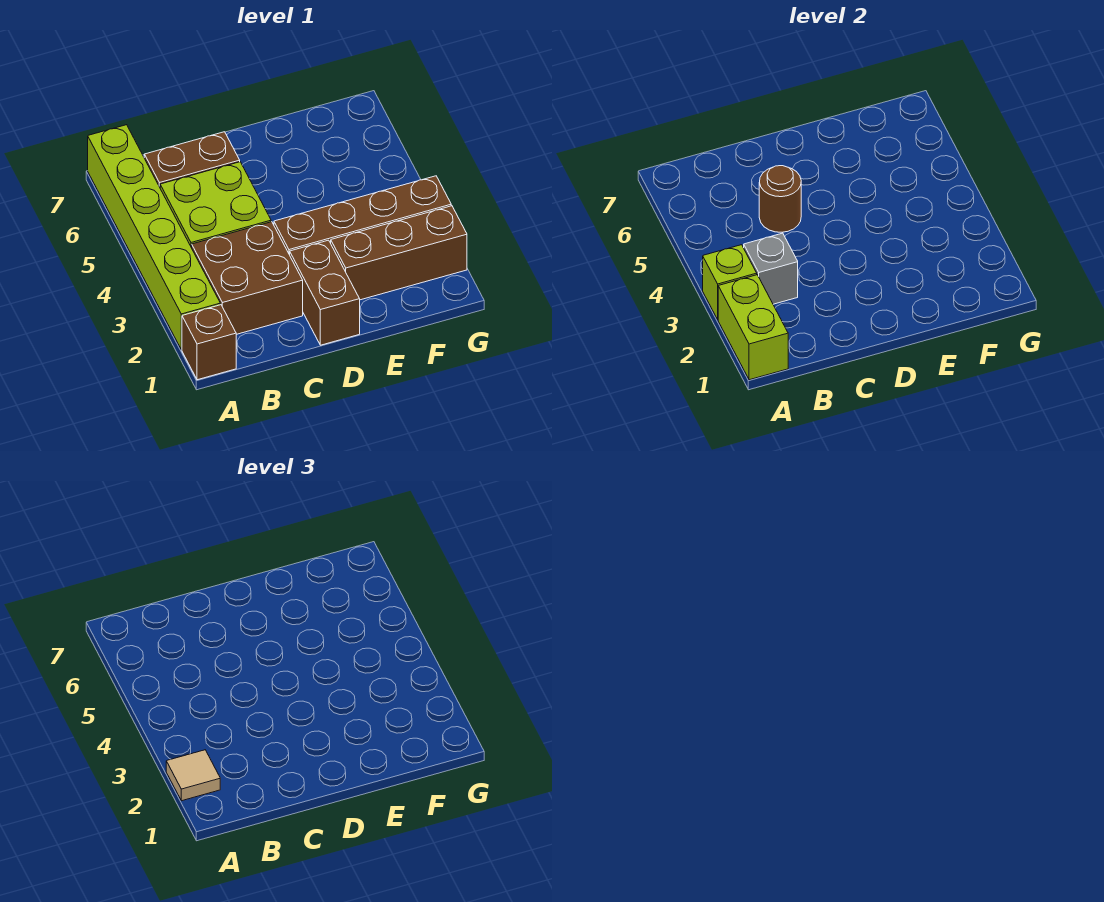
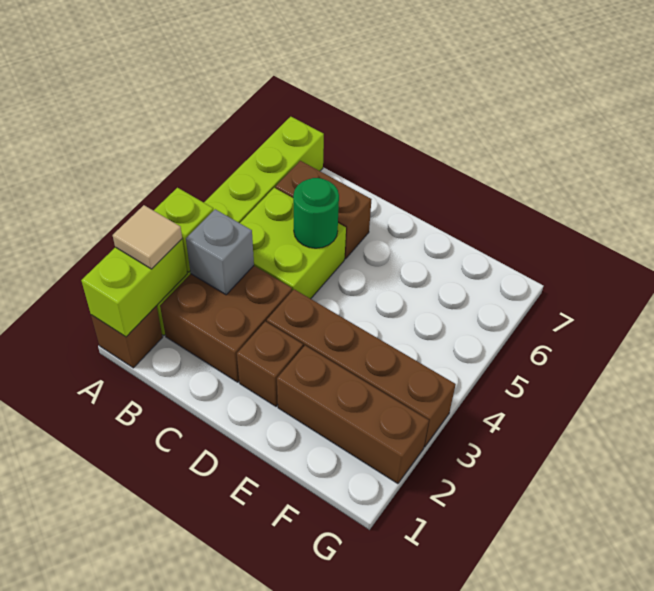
brown 1x1 round brick [759,166,801,232] -> green 1x1 round brick [293,178,339,248]
brown 1x2 brick [290,240,360,345] -> brown 1x1 brick [237,321,303,406]

